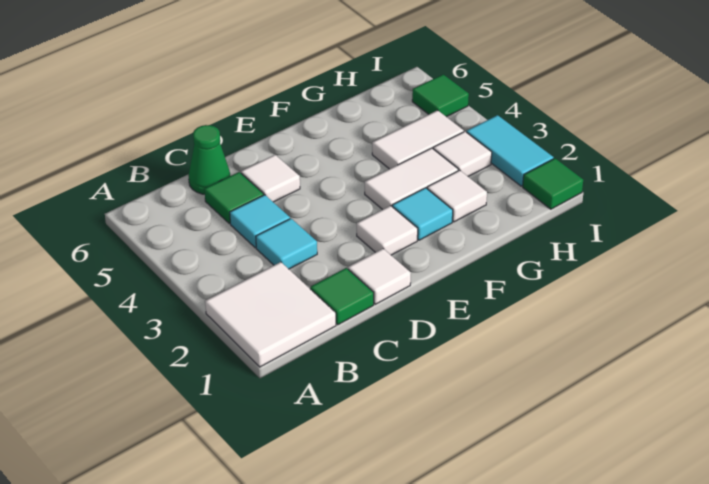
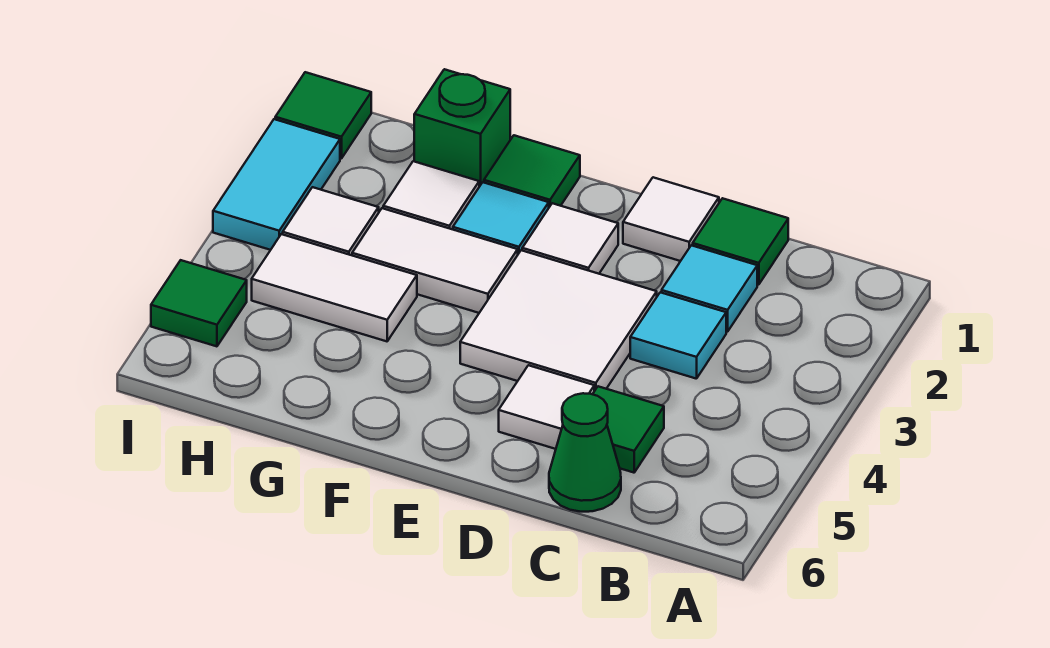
white 2x2 tile [205,262,336,367] -> white 2x2 tile moved to [460,250,657,391]
cyan 1x1 tile [230,195,290,248] -> cyan 1x1 tile moved to [662,245,757,332]
none -> green 1x1 tile [484,135,580,207]
none -> green 1x1 brick [414,69,510,187]

